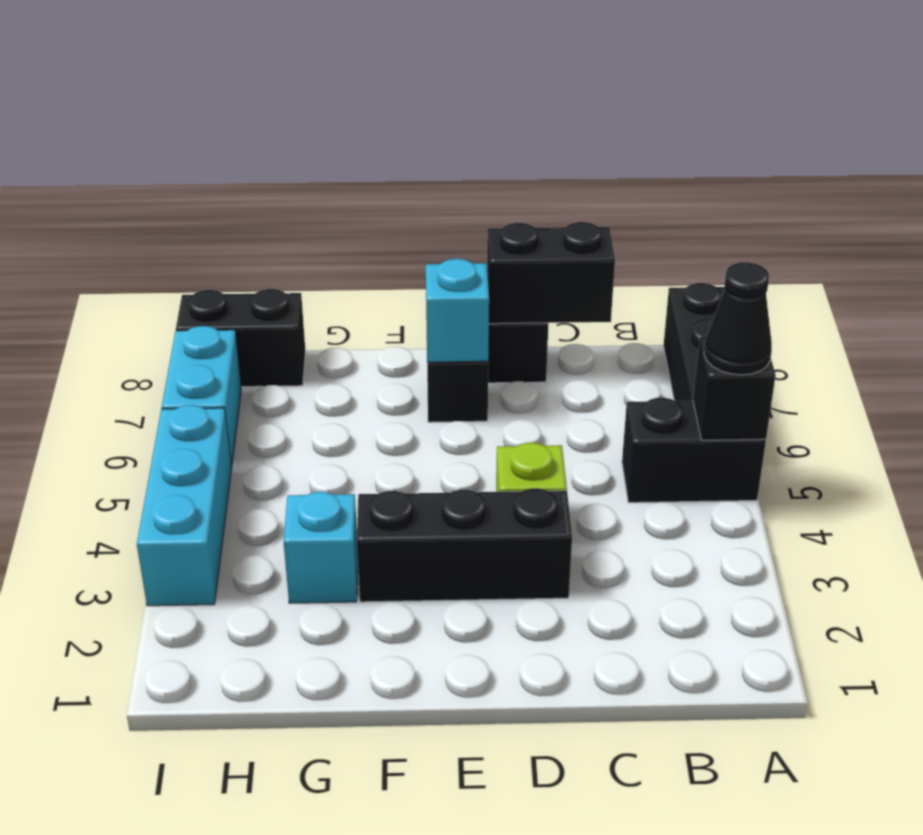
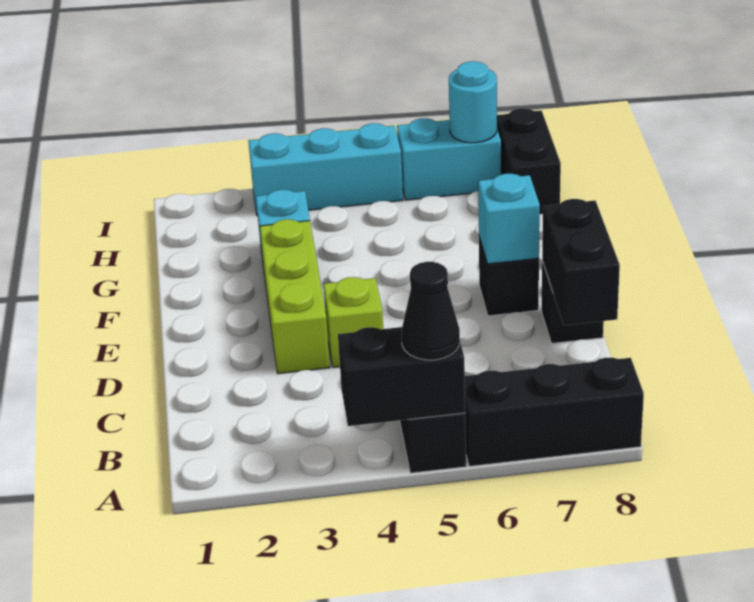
black 1x1 brick [693,336,776,440] -> black 1x2 brick [338,327,465,426]
black 1x3 brick [357,488,572,602] -> lime 1x3 brick [260,219,330,374]
none -> cyan 1x1 round brick [449,61,497,143]

